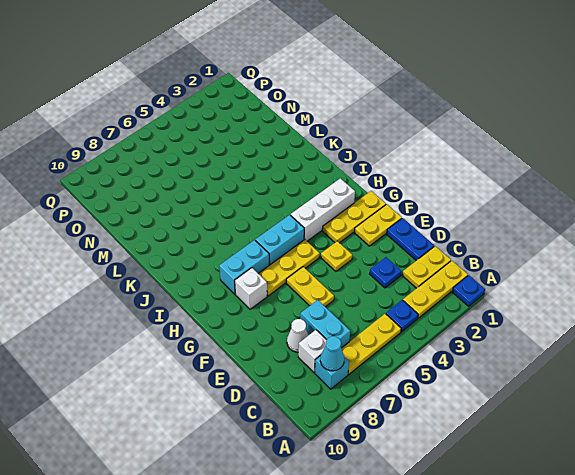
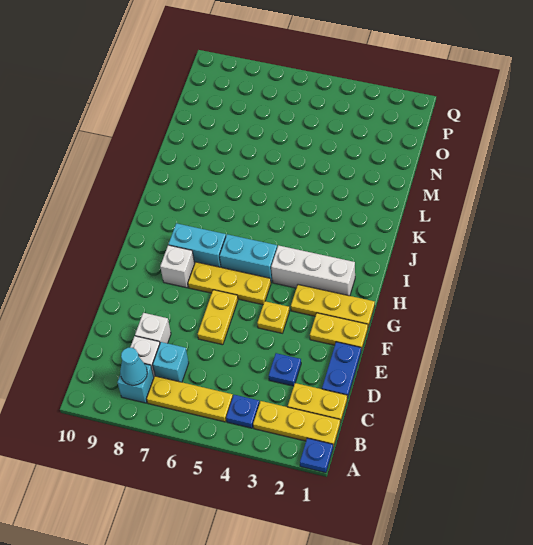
cyan 1x2 brick [300,300,350,348] -> cyan 1x1 brick [153,342,189,382]
white 1x1 cone [287,319,308,352] -> white 1x1 brick [135,313,171,343]

